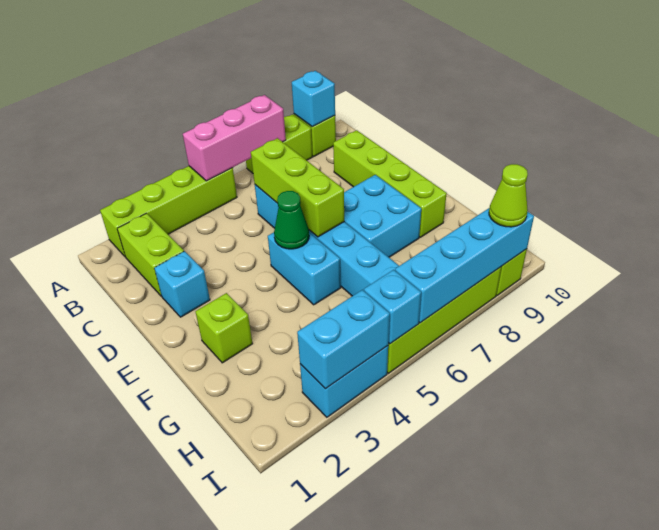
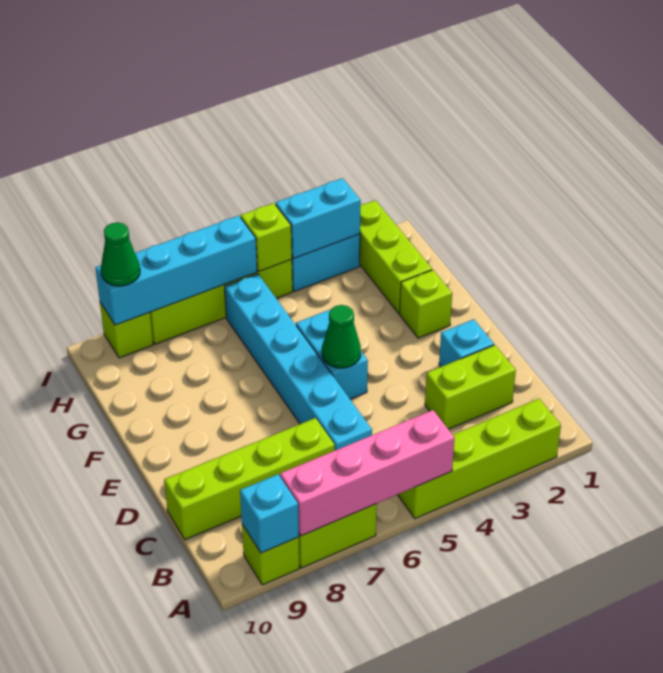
pink 1x3 brick [183,95,286,181] -> pink 1x4 brick [280,410,455,536]
lime 1x2 brick [117,213,184,296] -> lime 1x2 brick turned to [425,345,516,429]
lime 1x3 brick [251,138,344,237] -> lime 1x3 brick moved to [360,200,432,313]
lime 1x4 brick [333,130,447,237] -> lime 1x4 brick turned to [164,418,335,540]
cyan 2x2 brick [344,175,421,257] -> none
cyan 1x1 brick [364,270,421,344] -> lime 1x1 brick [241,203,292,271]
lime 1x1 cone [489,164,528,227] -> green 1x1 cone [101,222,140,286]

